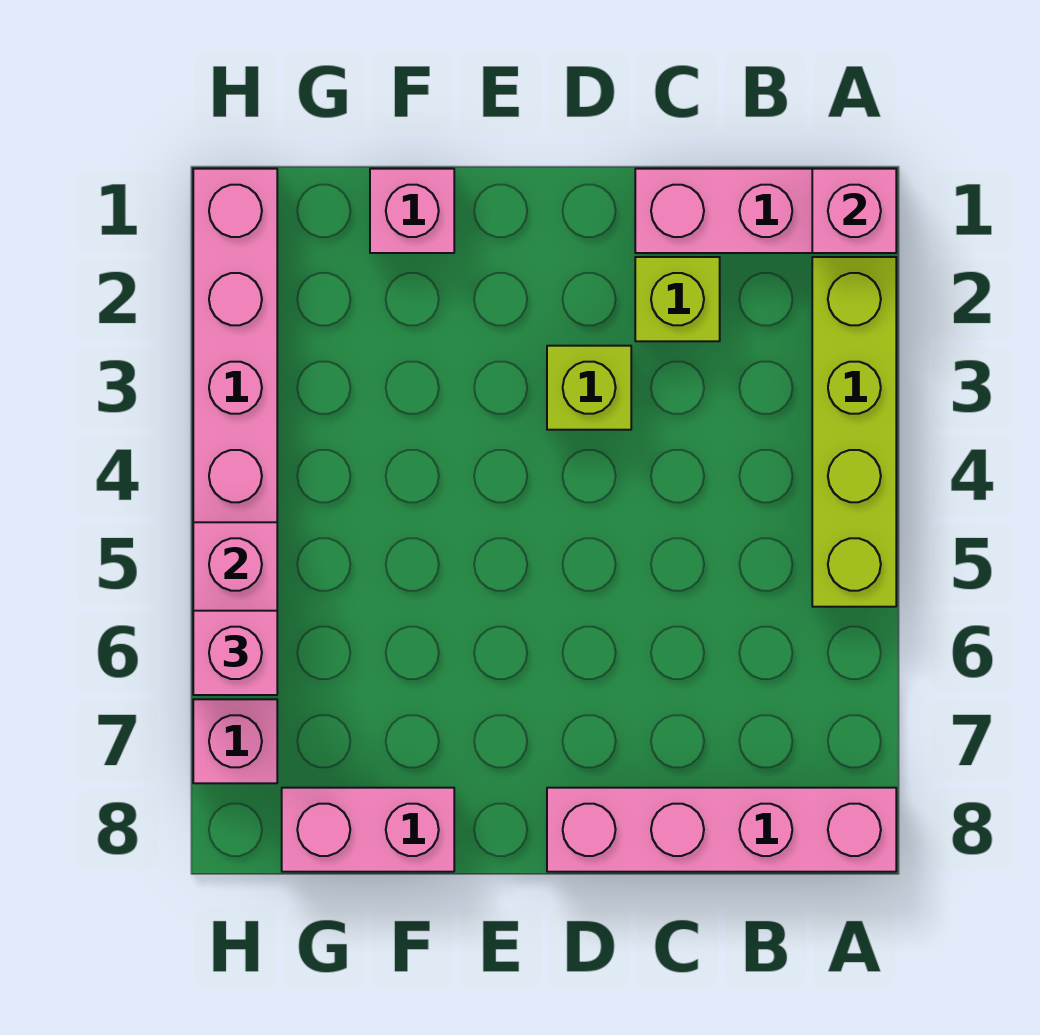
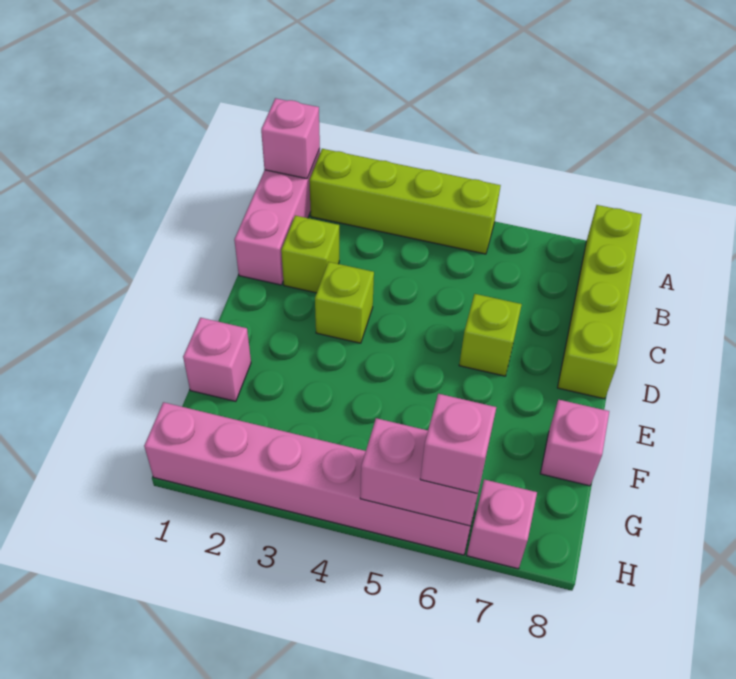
pink 1x4 brick [547,788,896,872] -> lime 1x4 brick [557,205,642,399]
none -> lime 1x1 brick [459,294,522,376]
pink 1x2 brick [282,788,454,872] -> pink 1x1 brick [540,400,609,486]

